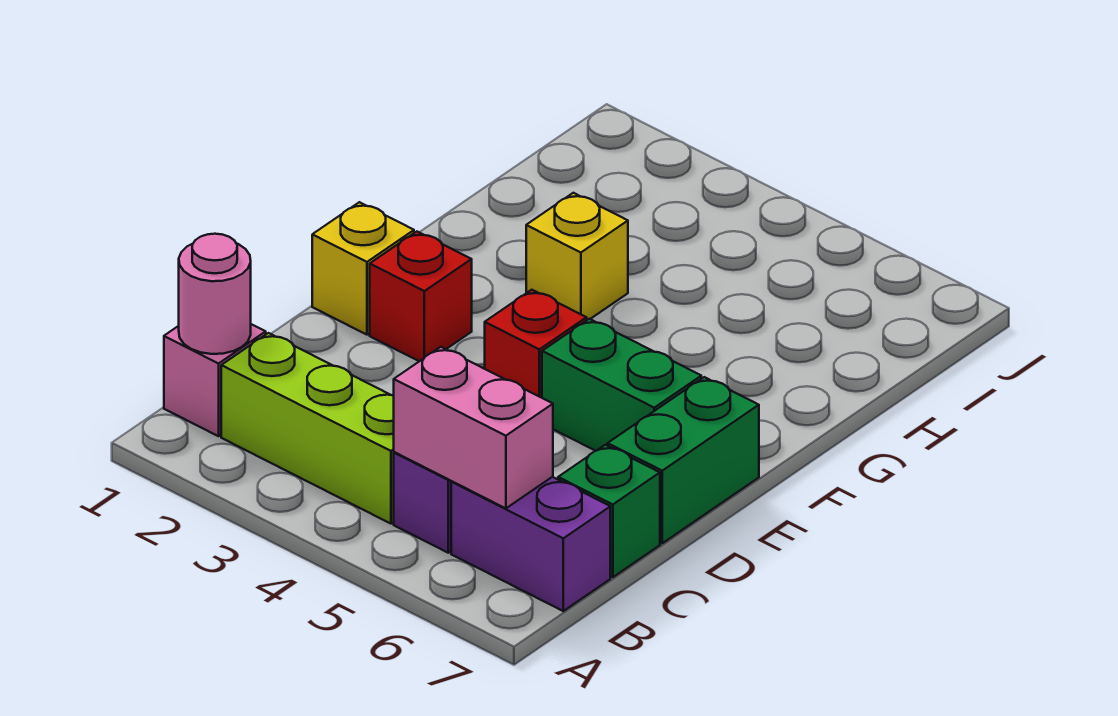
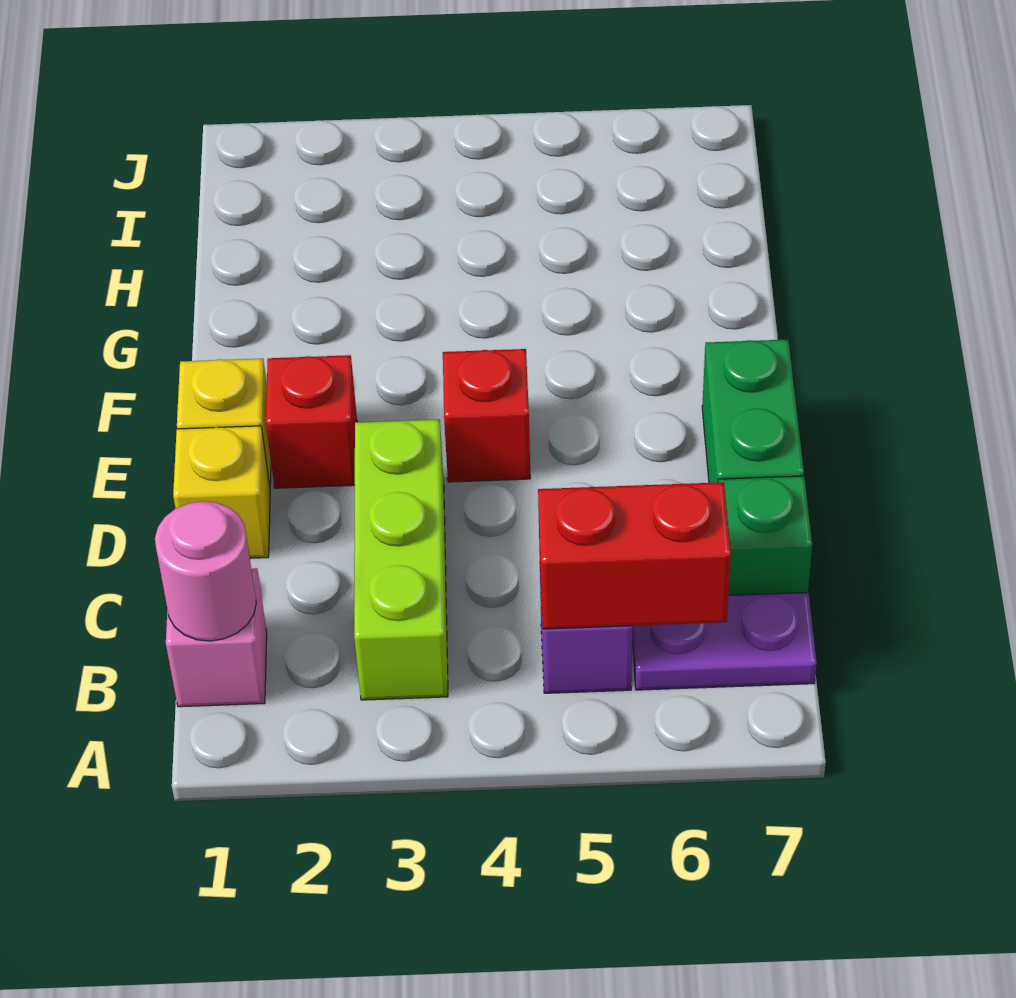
lime 1x3 brick [221,333,394,524] -> lime 1x3 brick turned to [354,419,448,700]
pink 1x2 brick [394,347,553,508] -> red 1x2 brick [538,482,731,629]
purple 1x2 brick [451,477,610,611] -> purple 1x2 plate [632,592,817,690]
green 1x2 brick [542,319,701,451] -> none
yellow 1x1 brick [526,193,628,320] -> yellow 1x1 brick moved to [173,426,270,558]

